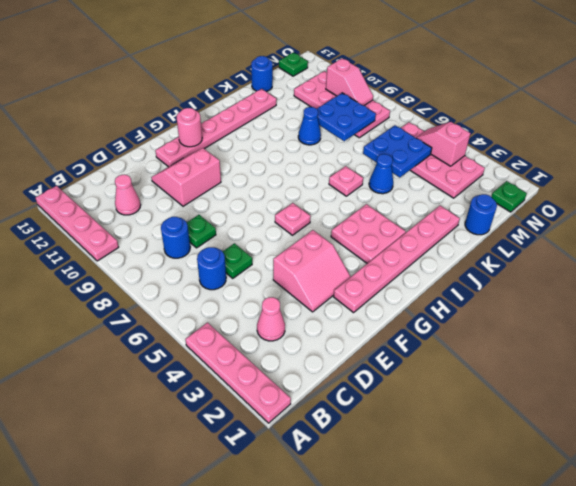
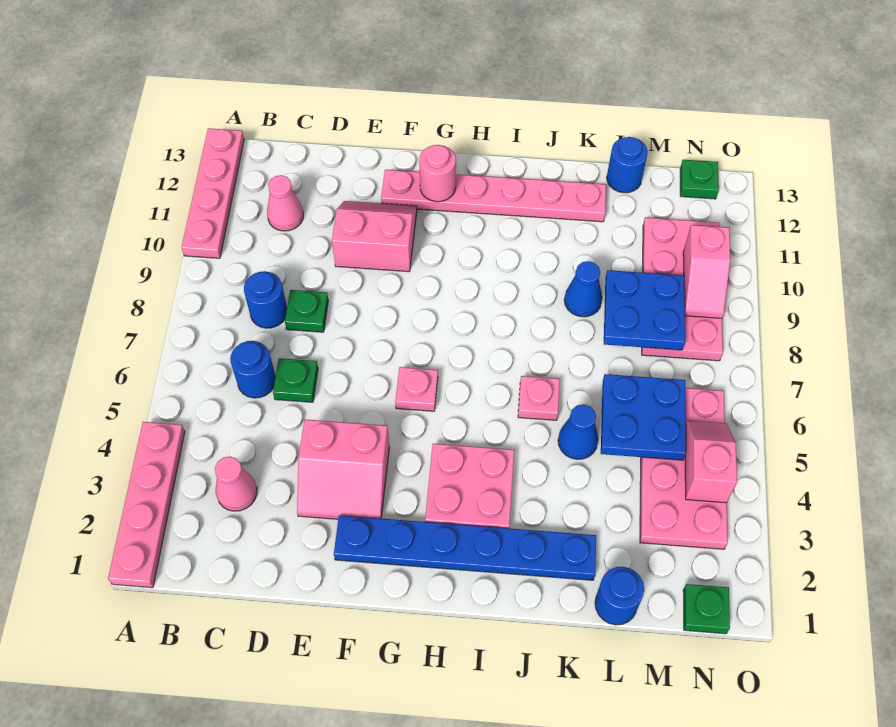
pink 1x6 plate [334,206,460,313] -> blue 1x6 plate [334,515,596,580]

